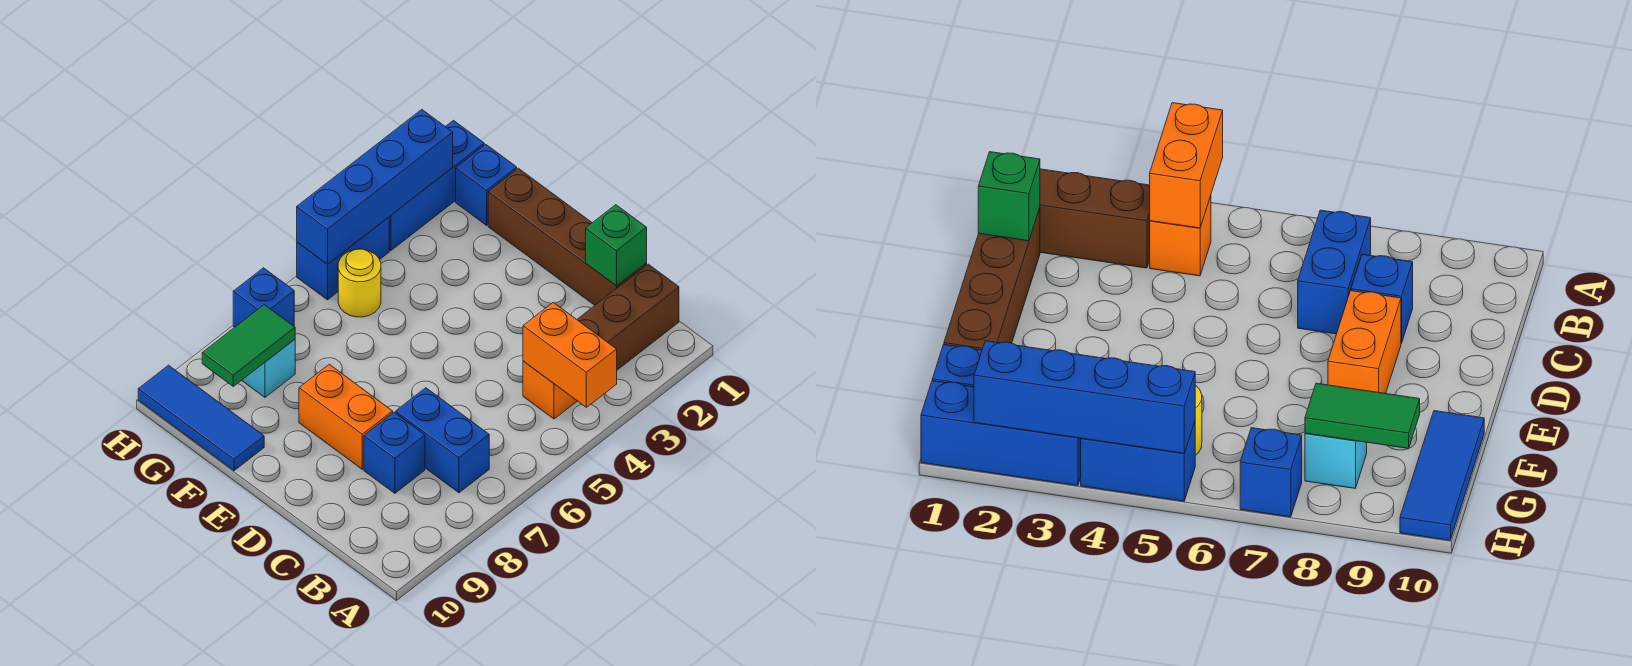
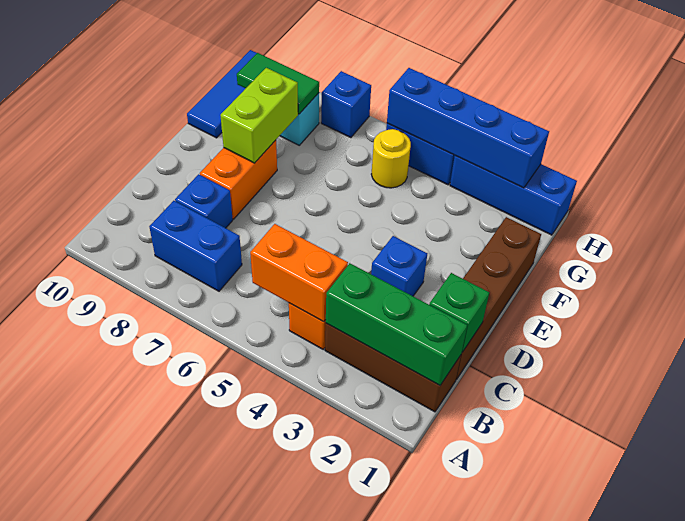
orange 1x2 brick [523,302,617,407] -> orange 1x2 brick turned to [250,224,348,322]
none -> green 1x3 brick [326,263,467,385]
blue 1x2 brick [396,388,489,493] -> blue 1x2 brick turned to [149,201,242,291]
none -> lime 1x2 brick [220,68,298,163]
blue 1x1 brick [456,145,517,225] -> blue 1x1 brick moved to [371,236,427,296]

